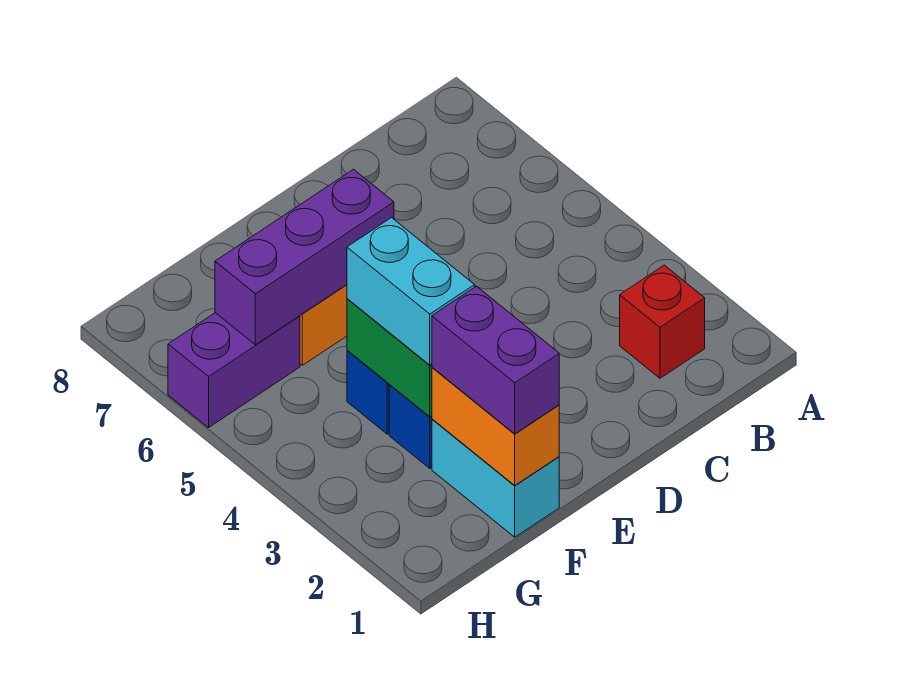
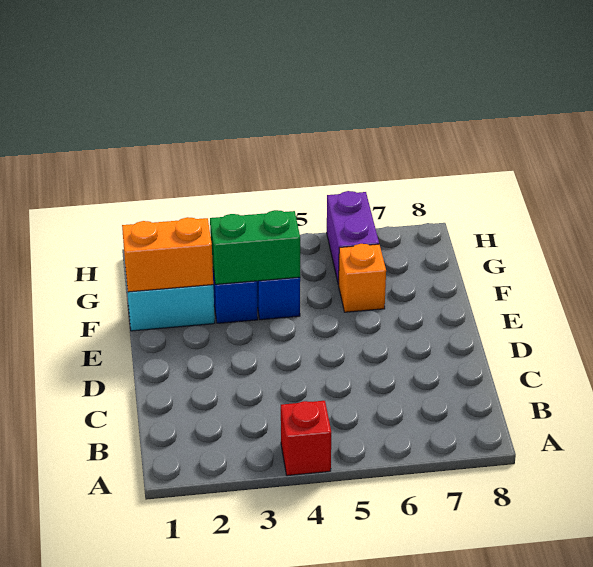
red 1x1 brick [620,265,705,378] -> red 1x1 brick moved to [281,401,331,476]
purple 1x3 brick [215,169,394,345] -> none
purple 1x2 brick [432,286,559,434] -> none
cyan 1x2 brick [347,218,475,365] -> none

